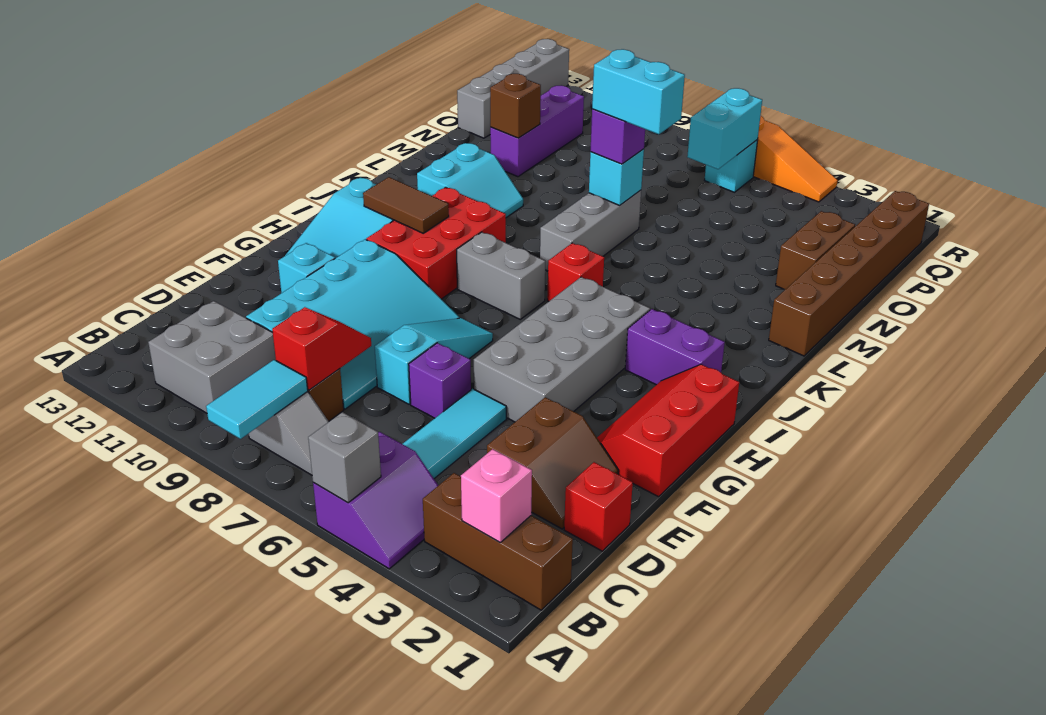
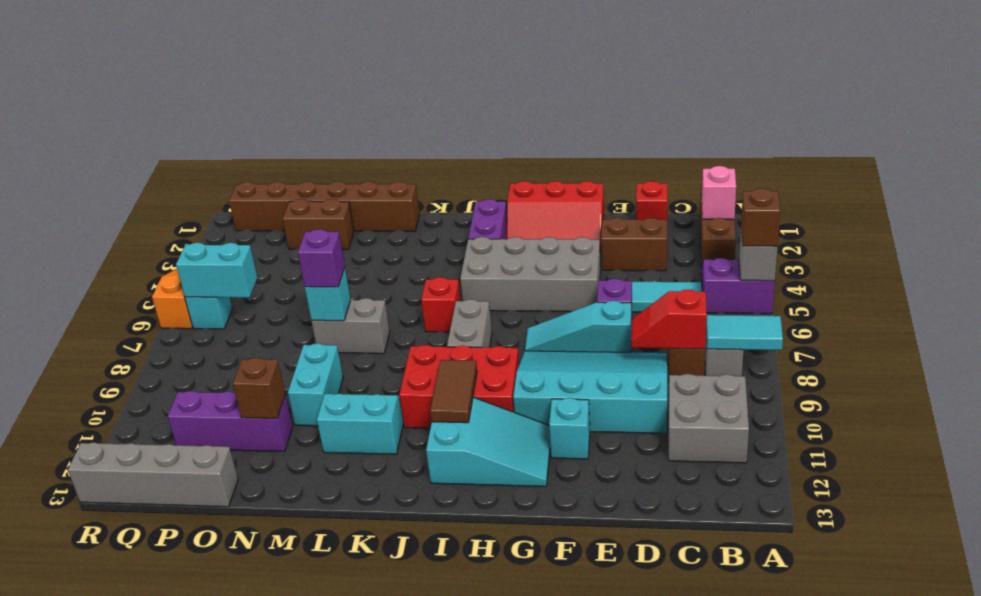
none -> brown 1x1 brick [741,188,780,246]
grey 1x3 brick [540,190,641,271] -> grey 1x2 brick [311,298,390,354]
cyan 1x2 brick [592,49,685,134] -> cyan 1x2 brick moved to [288,343,343,426]

